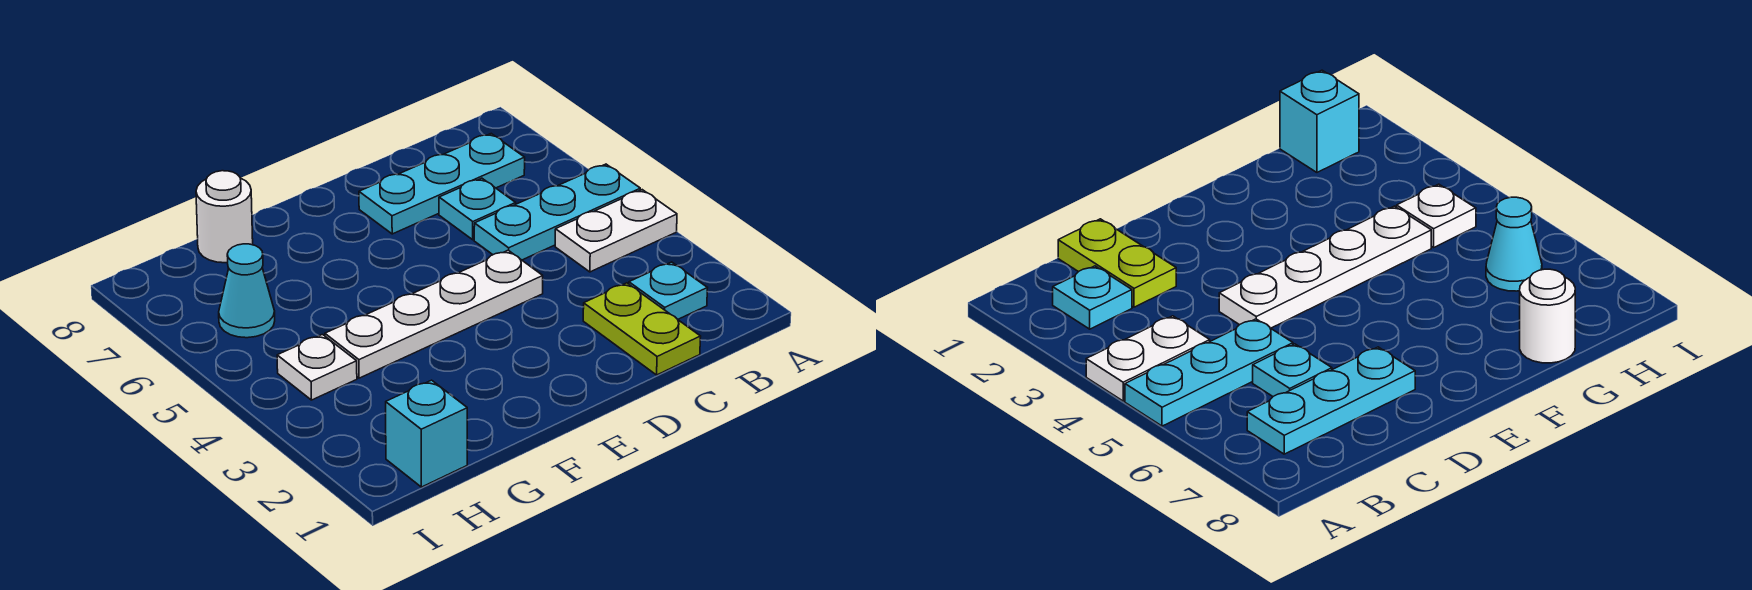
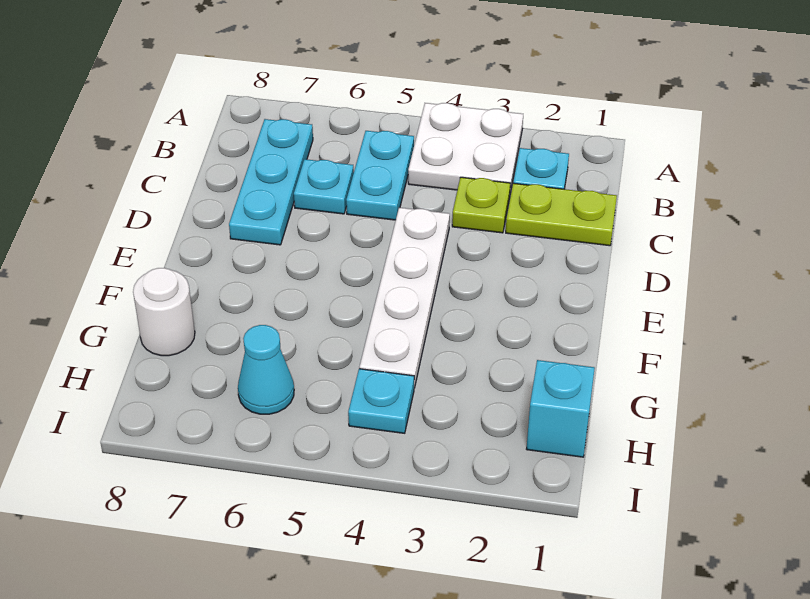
white 1x2 plate [555,190,677,272] -> white 2x2 plate [408,103,523,193]
cyan 1x3 plate [474,164,640,260] -> cyan 1x2 plate [346,131,414,220]
none -> lime 1x1 plate [452,177,510,233]
white 1x1 plate [277,335,357,400] -> cyan 1x1 plate [348,369,414,433]

